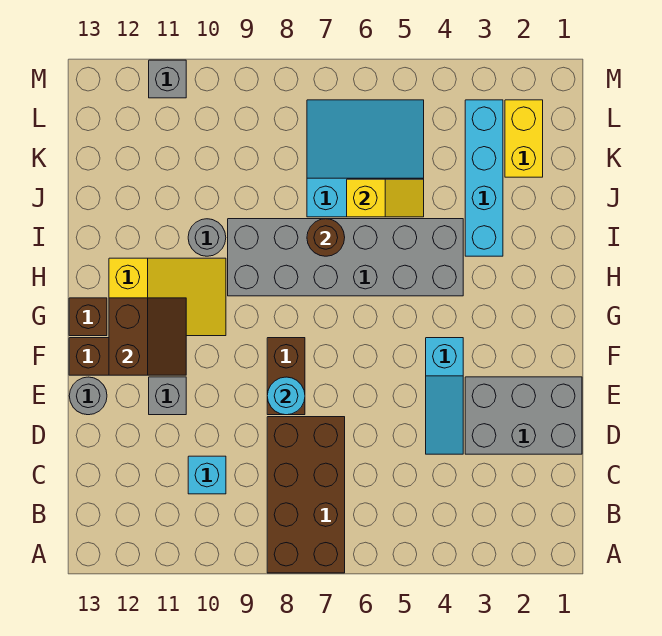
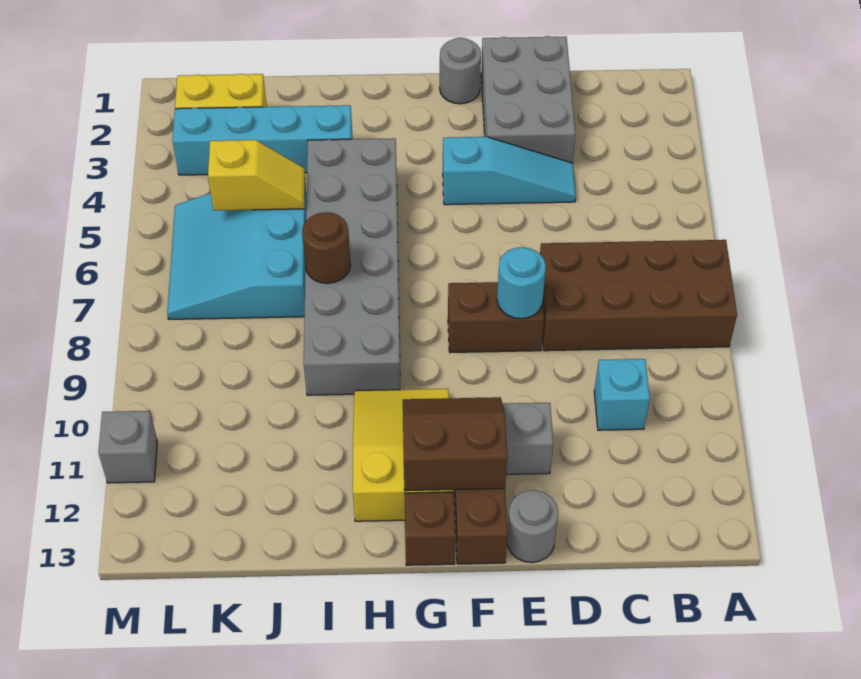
grey 1x1 round brick [188,219,226,256] -> grey 1x1 round brick moved to [440,38,481,104]
yellow 1x2 slope [347,179,424,217] -> yellow 1x2 slope turned to [208,140,305,211]

